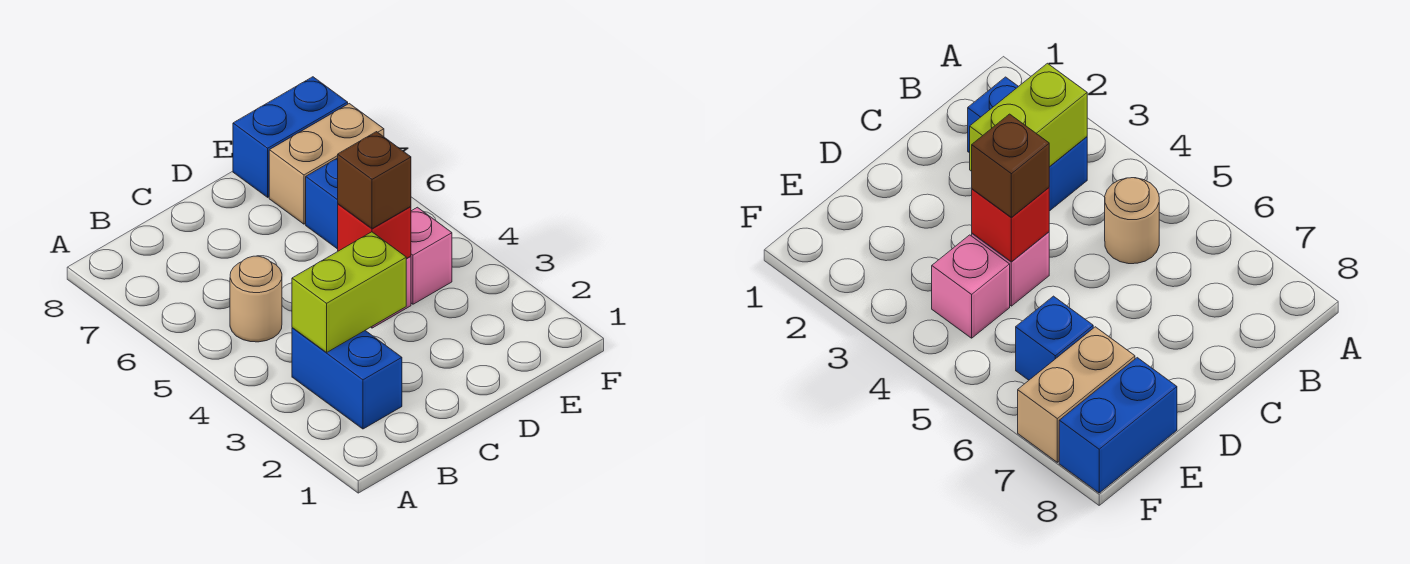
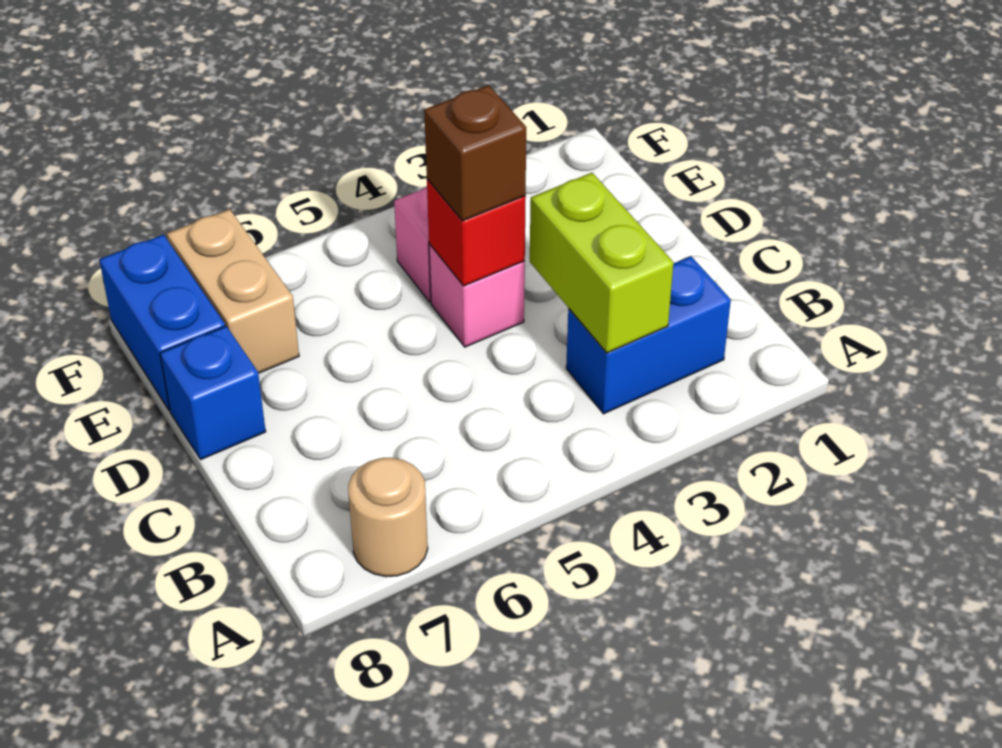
tan 1x1 round brick [230,256,282,342] -> tan 1x1 round brick moved to [348,458,428,577]
blue 1x1 brick [306,158,338,249] -> blue 1x1 brick moved to [160,326,266,460]

